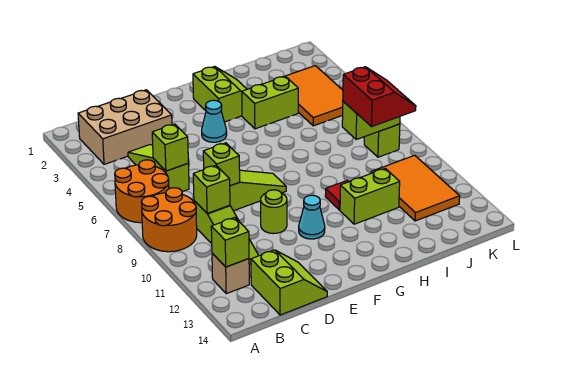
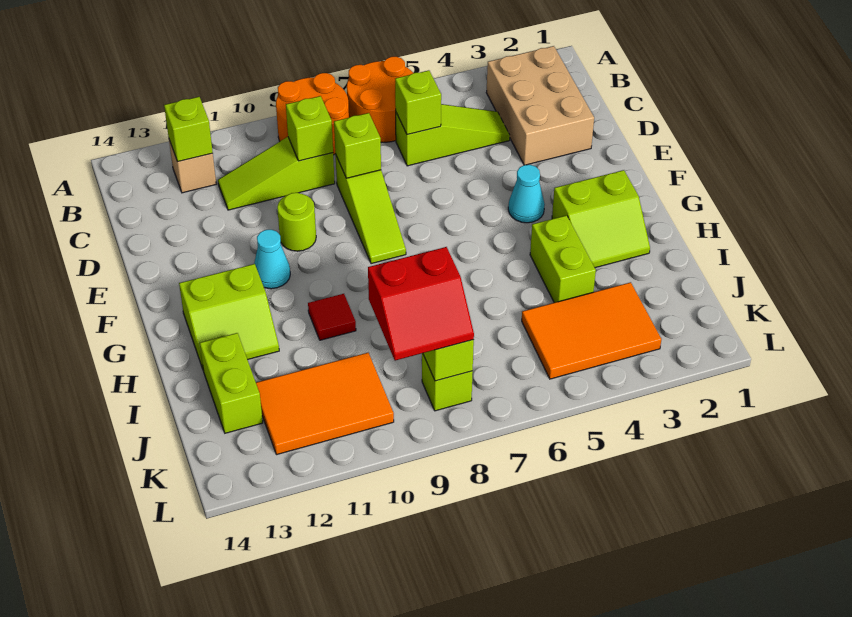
lime 2x2 slope [251,250,327,315] -> lime 2x2 slope moved to [179,264,279,369]
lime 1x2 brick [340,168,400,224] -> lime 1x2 brick moved to [200,333,263,433]

